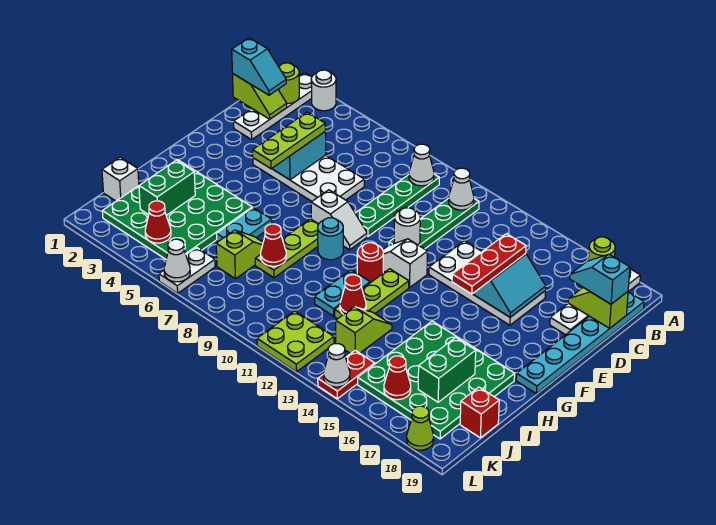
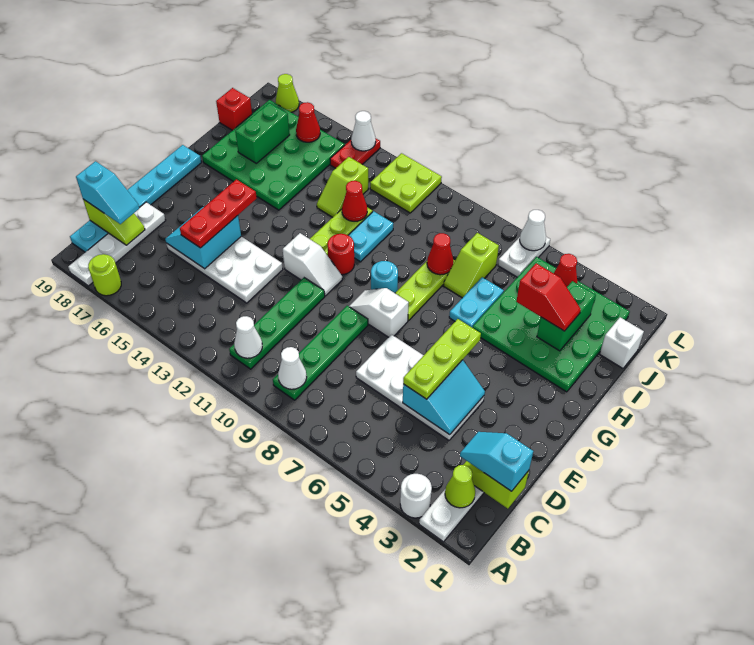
lime 1x1 round brick [278,63,299,104] -> lime 1x1 cone [445,465,475,508]
white 1x1 round brick [394,208,420,245] -> none
none -> red 1x2 slope [516,263,581,331]

